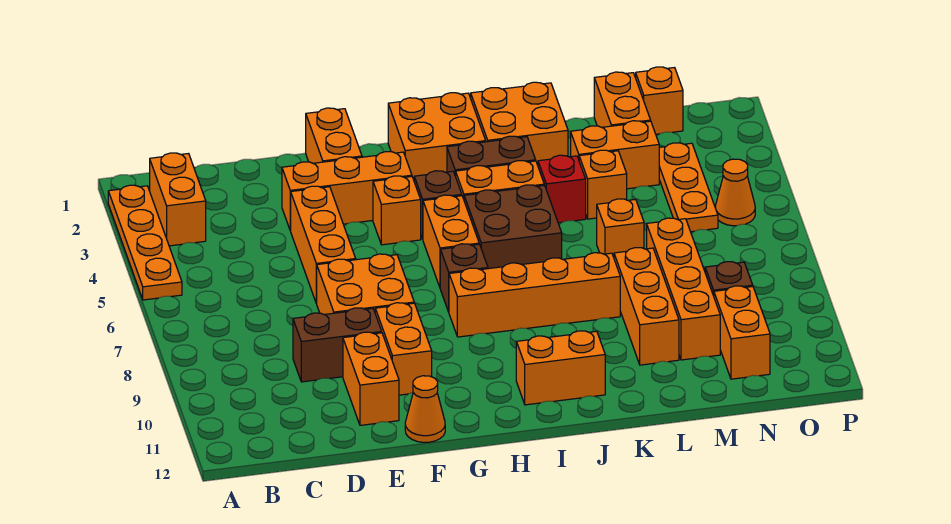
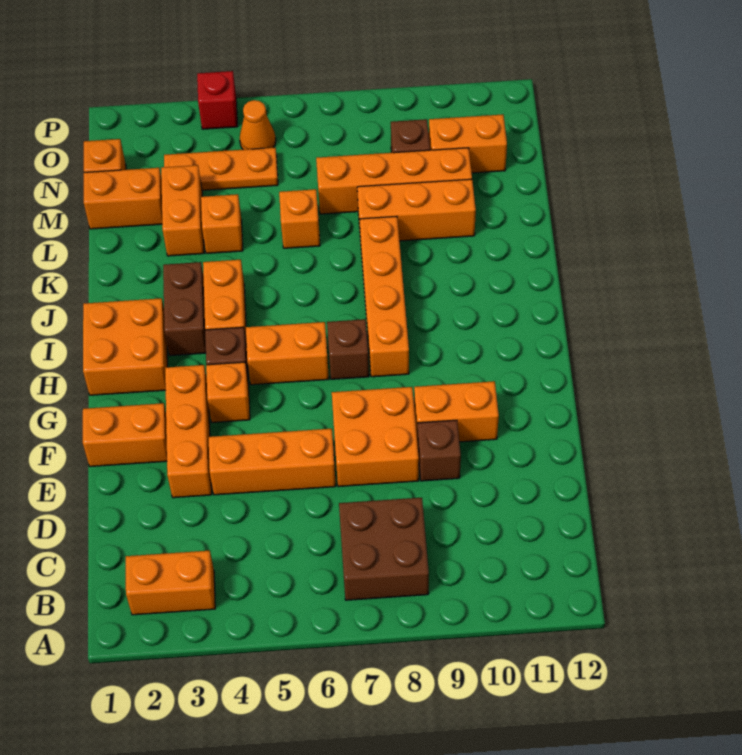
orange 1x4 plate [108,185,182,300] -> none
brown 1x2 brick [293,308,382,382] -> brown 1x1 brick [417,420,461,481]
orange 1x2 brick [343,332,399,425] -> none
orange 1x1 cone [405,376,445,442] -> none
brown 2x2 brick [464,185,562,269] -> brown 2x2 brick moved to [339,498,429,600]
orange 1x2 brick [516,331,605,405] -> none
orange 2x2 brick [471,82,568,165] -> none
red 1x1 brick [538,155,586,223] -> red 1x1 brick moved to [197,71,238,129]

